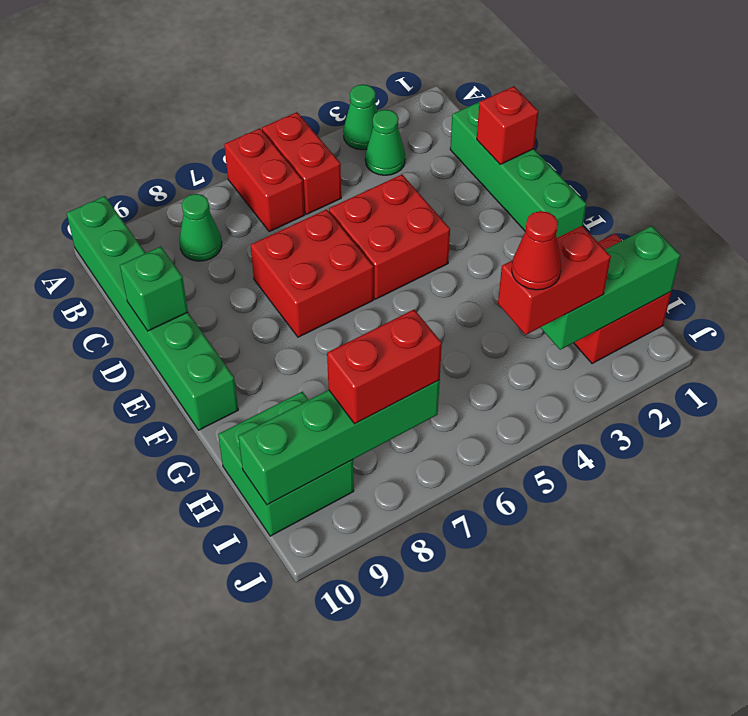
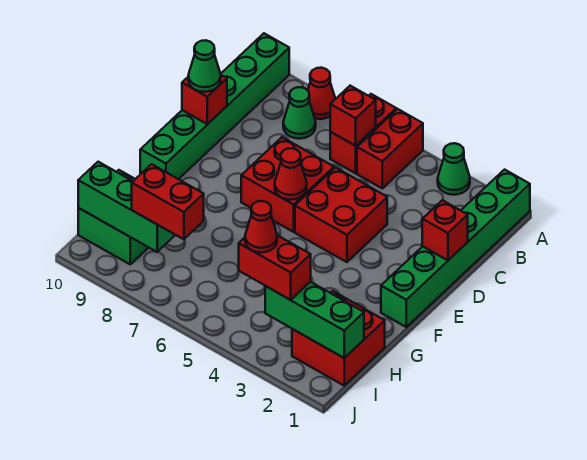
none -> red 1x1 cone [308,68,335,119]
green 1x1 cone [365,110,405,175] -> green 1x1 cone moved to [188,40,221,92]
none -> red 1x1 brick [330,86,376,146]
green 1x4 brick [450,102,586,238] -> green 1x6 brick [381,170,530,327]
green 1x1 brick [120,247,188,331] -> red 1x1 brick [182,75,227,124]
none -> red 1x1 cone [275,148,307,200]
green 1x4 brick [238,380,440,505] -> green 1x3 brick [78,162,175,252]

